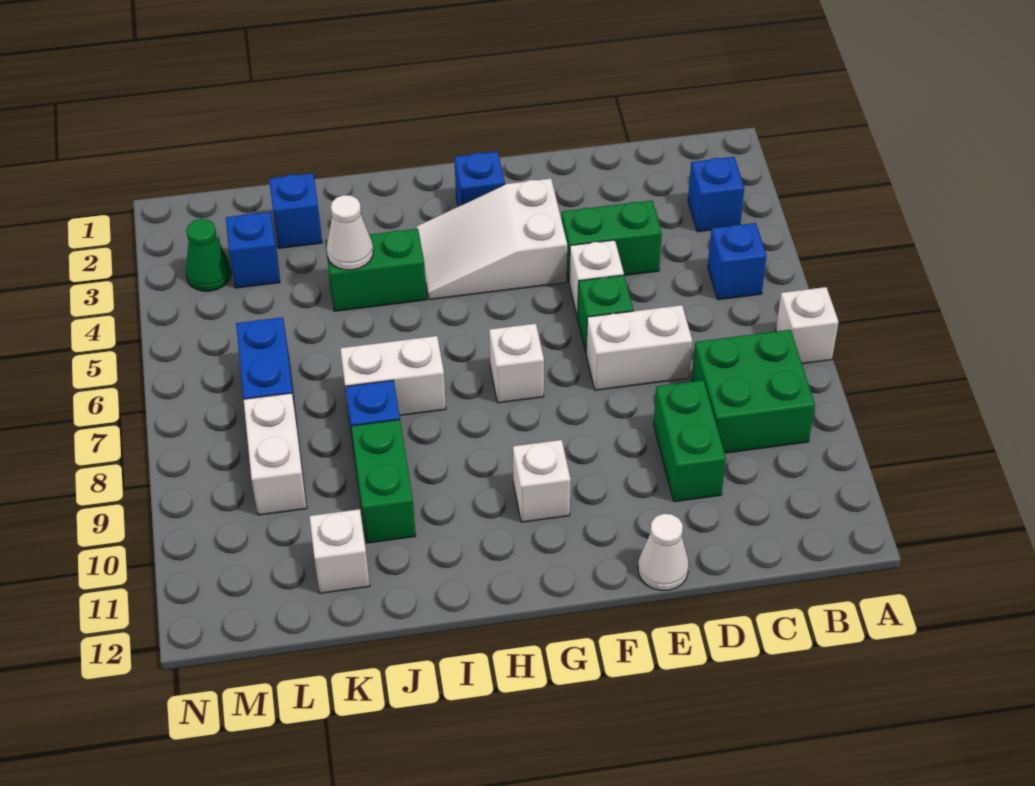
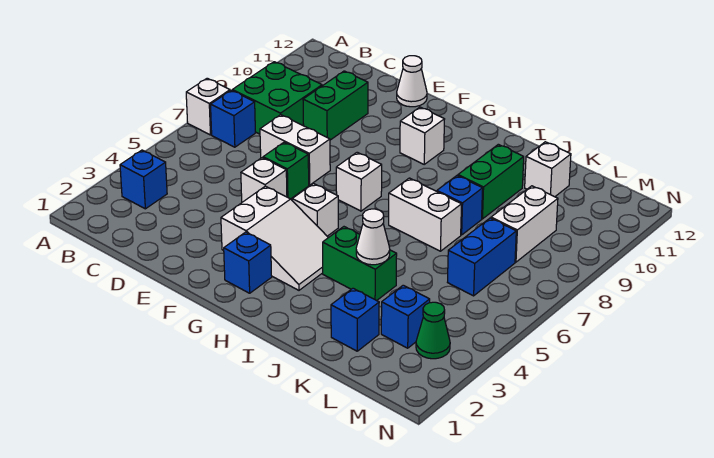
blue 1x1 brick [708,223,767,300] -> blue 1x1 brick moved to [211,90,255,147]
green 1x2 brick [562,201,662,281] -> none
none -> white 1x1 brick [292,184,338,236]

